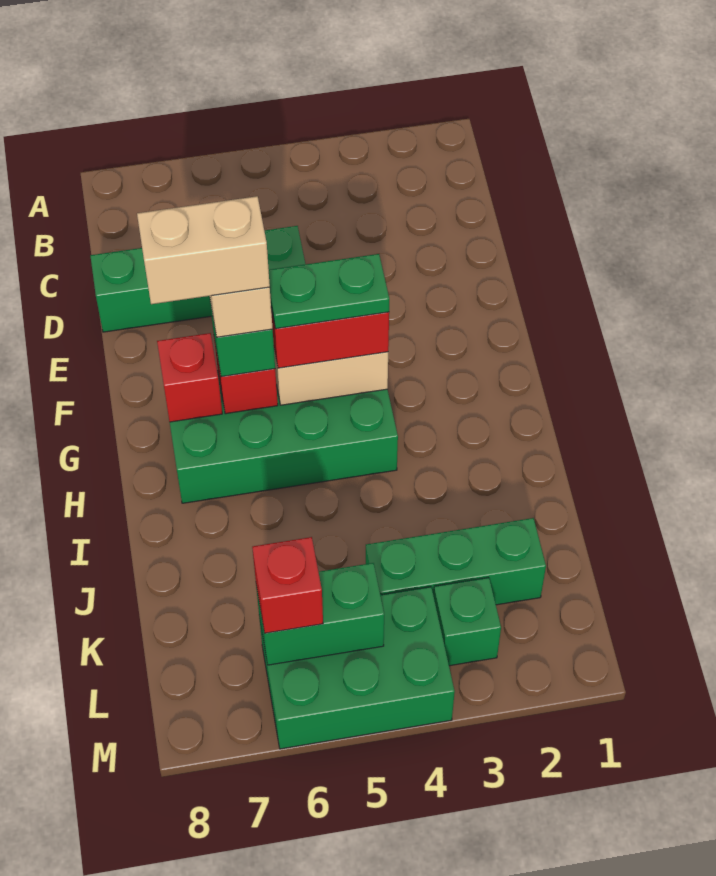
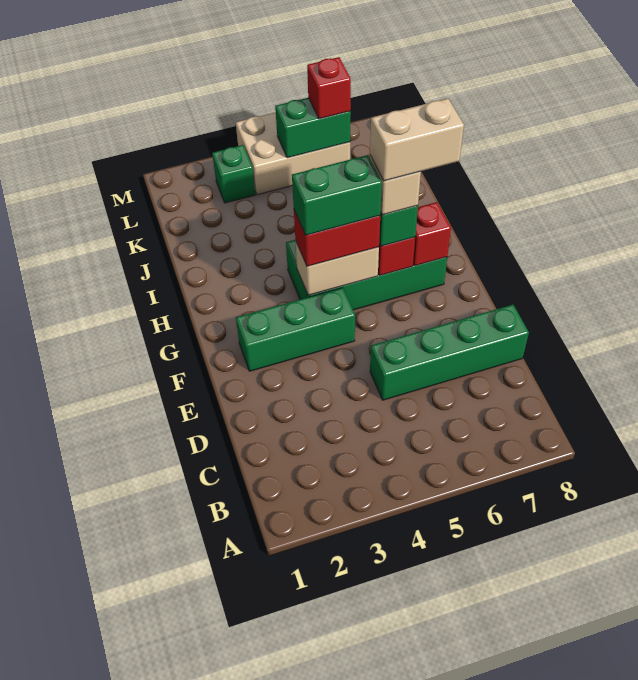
green 1x2 plate [269,254,389,329] -> green 1x2 brick [292,155,382,235]
green 1x3 brick [366,518,546,605] -> green 1x3 brick moved to [236,288,355,371]
green 2x3 brick [259,587,455,749] -> tan 2x3 brick [236,112,350,195]

